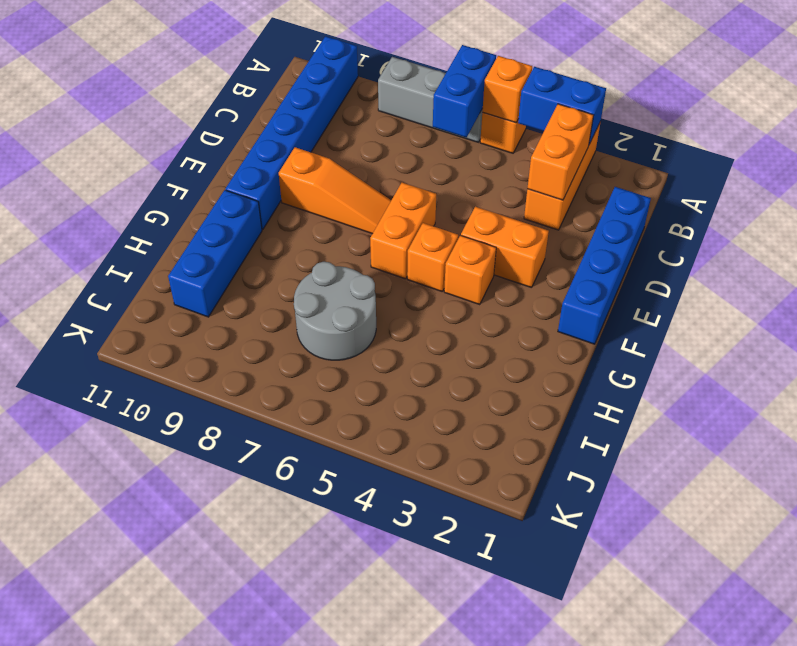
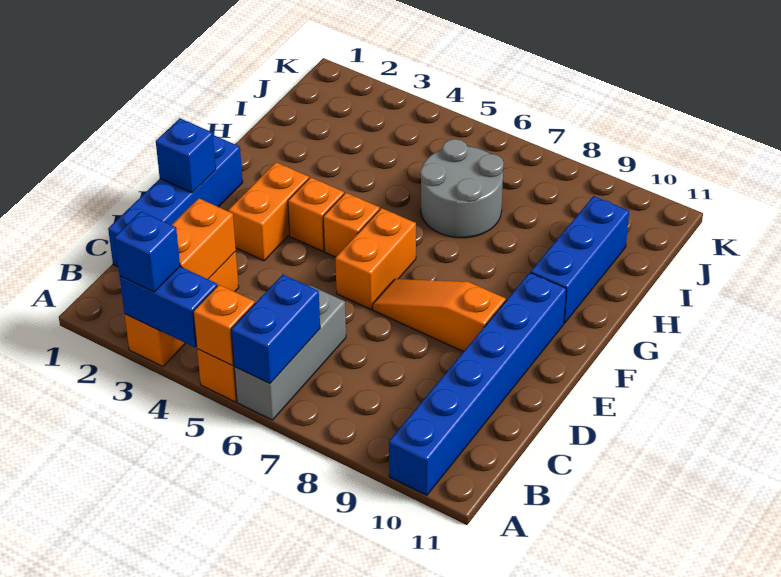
none -> blue 1x1 brick [114,211,180,292]
grey 1x3 brick [378,57,483,142] -> grey 1x3 brick turned to [234,286,346,420]
none -> blue 1x1 brick [156,118,216,193]
orange 1x2 brick [461,207,549,288] -> orange 1x2 brick turned to [229,162,309,261]

